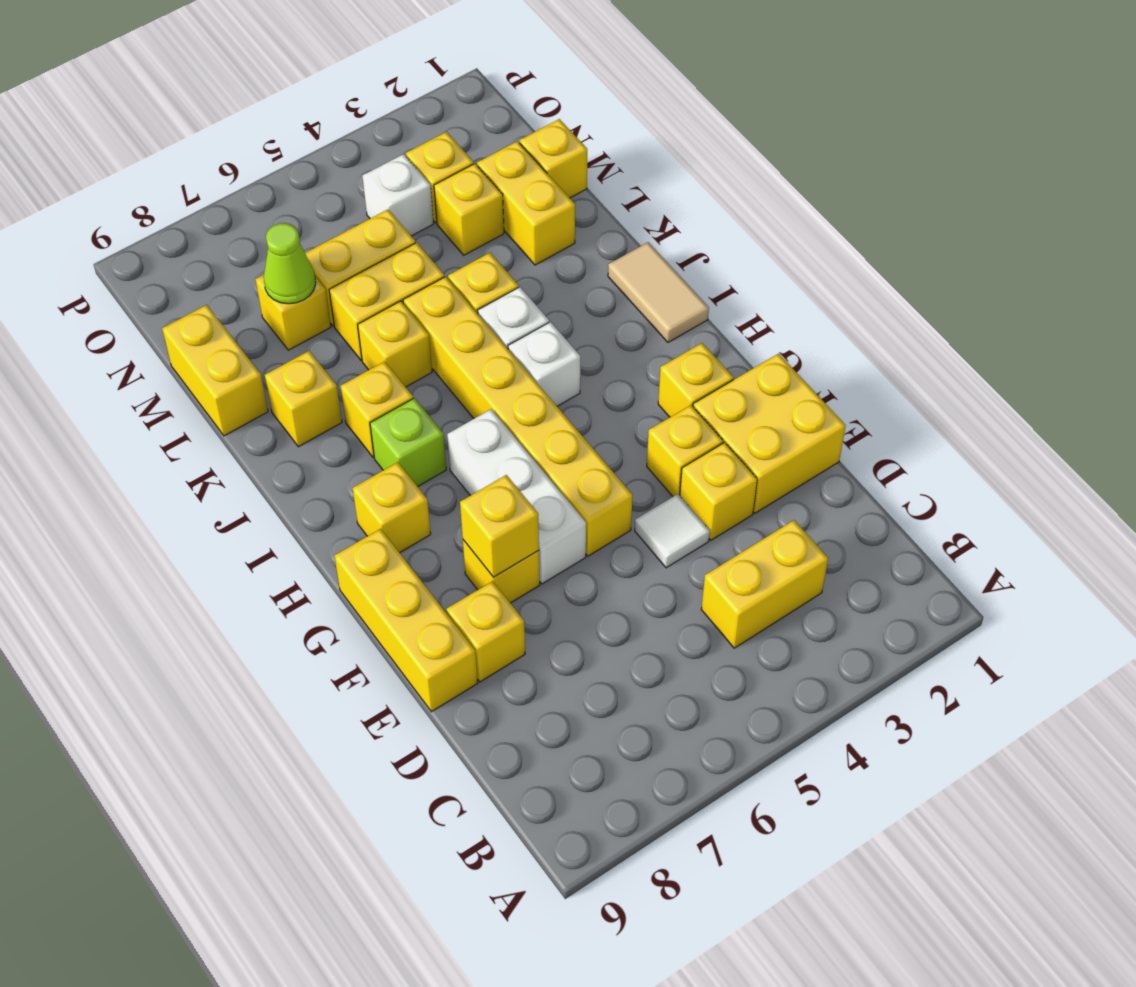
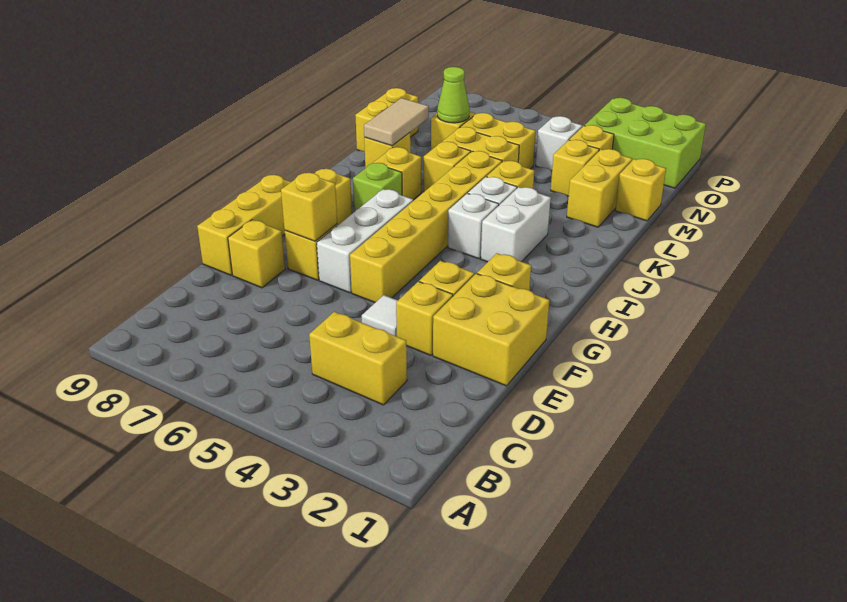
tan 1x2 tile [608,242,709,342] -> tan 1x2 tile moved to [364,98,429,146]
none -> white 1x2 brick [481,187,551,262]
none -> lime 2x3 brick [584,98,706,188]

